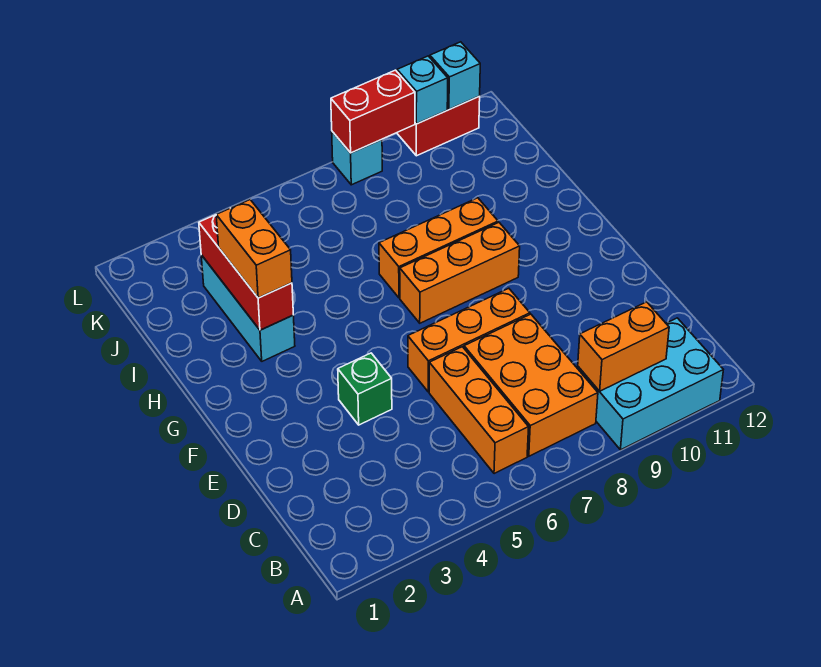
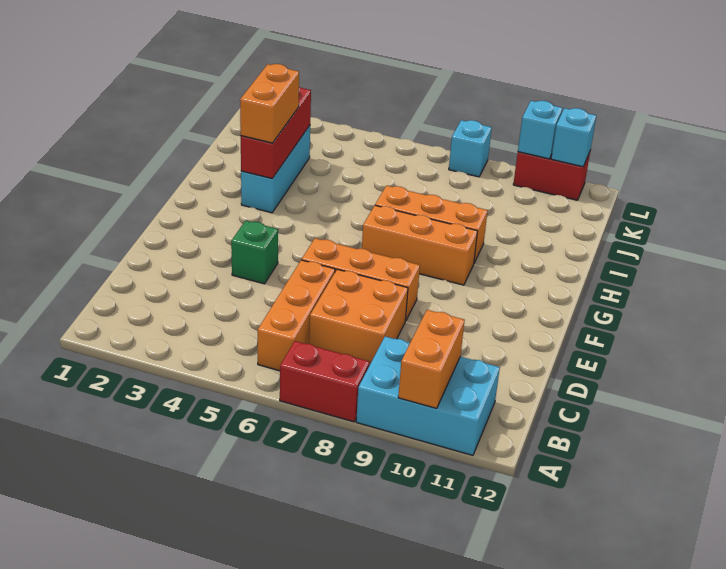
orange 2x3 brick [464,314,598,456] -> orange 2x2 brick [309,269,408,365]
orange 1x2 brick [578,302,669,391] -> orange 1x2 brick turned to [398,310,465,408]
red 1x2 brick [331,70,415,153] -> red 1x2 brick moved to [280,341,370,422]

